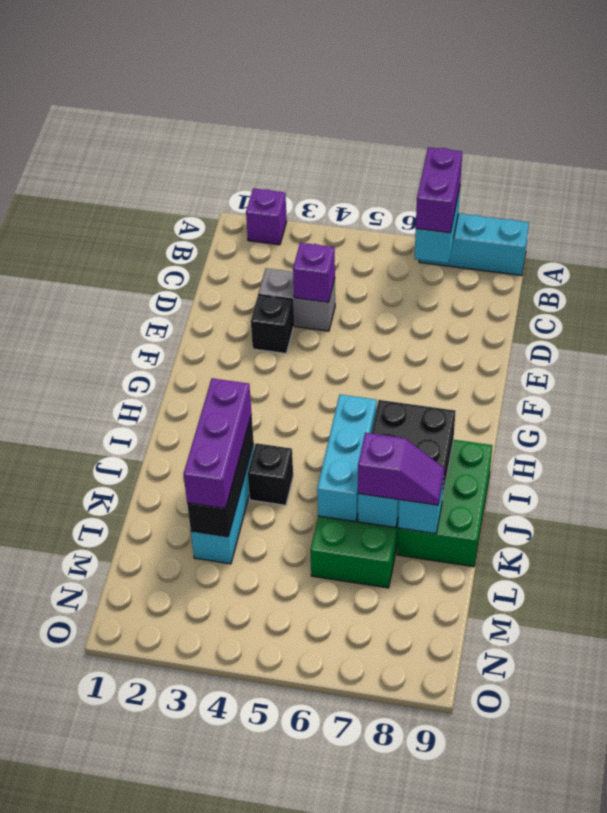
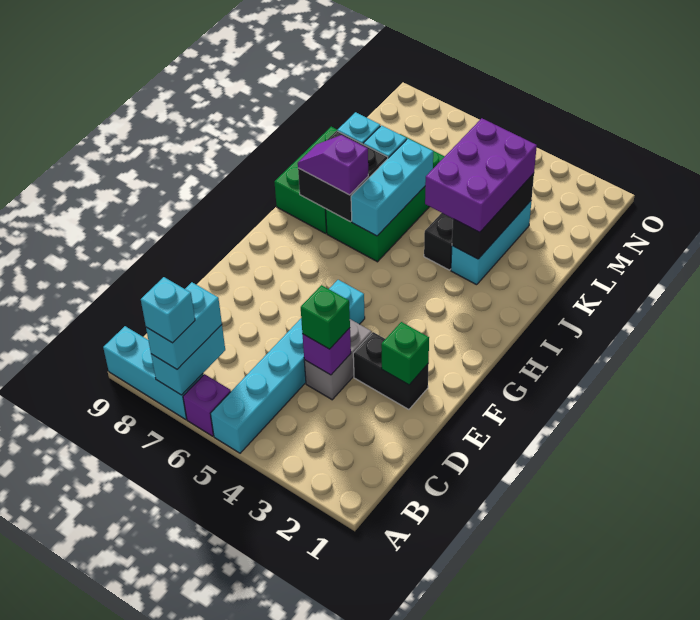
purple 1x1 brick [246,188,287,245] -> purple 1x1 brick moved to [183,374,231,436]
none -> cyan 1x6 brick [211,280,365,453]
purple 1x2 brick [416,147,462,233] -> cyan 1x2 brick [146,282,222,369]
none -> cyan 1x1 brick [141,277,195,343]
grey 1x2 brick [258,268,335,331] -> grey 1x2 brick turned to [304,319,372,400]
none -> green 1x1 brick [301,285,350,349]
none -> green 1x1 brick [381,322,429,385]
black 1x1 brick [251,295,293,354] -> black 1x2 brick [353,332,428,409]
purple 1x3 brick [184,378,252,509] -> purple 2x3 brick [425,118,537,233]
purple 1x2 slope [358,433,444,505] -> purple 1x2 slope moved to [298,135,368,195]

